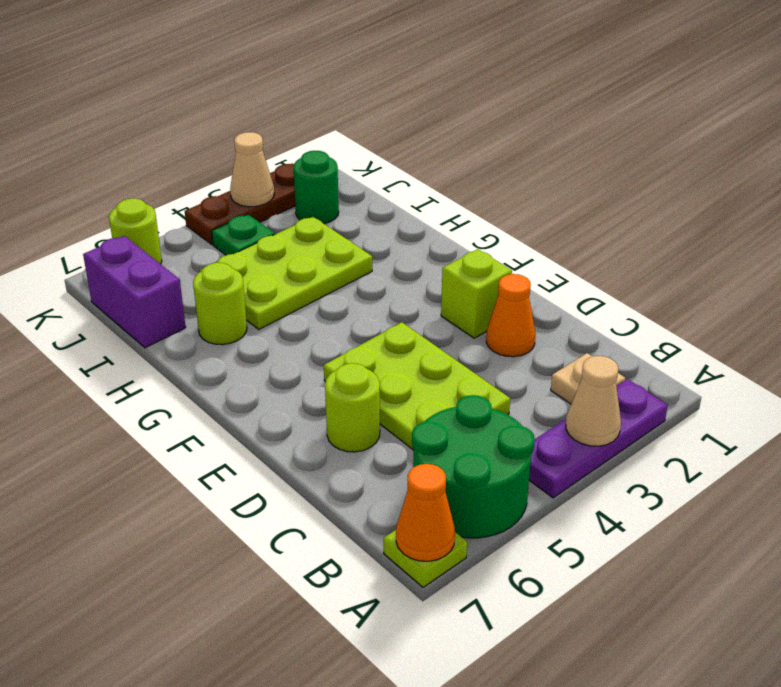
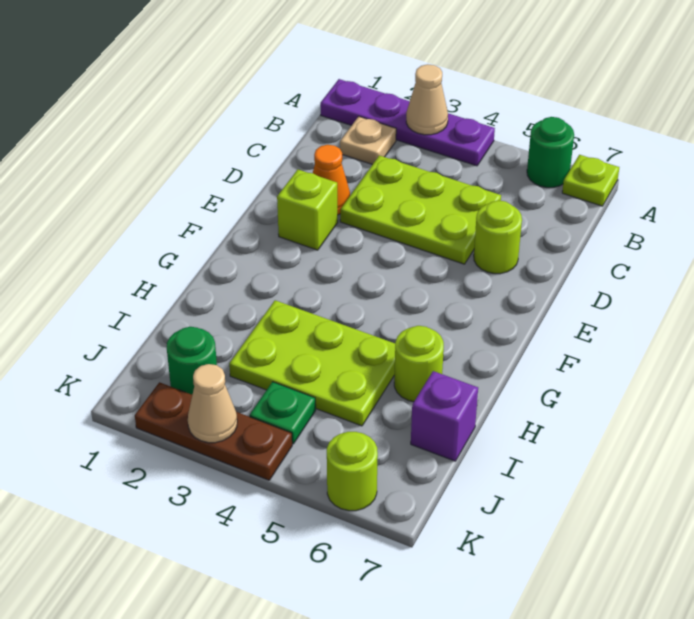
purple 1x3 plate [529,379,668,498] -> purple 1x4 plate [320,79,495,166]
green 2x2 round brick [412,395,535,538] -> green 1x1 round brick [527,117,574,188]
orange 1x1 cone [396,464,455,561] -> none
lime 2x3 plate [324,322,510,450] -> lime 2x3 plate turned to [340,155,501,264]
purple 1x2 brick [83,236,186,348] -> purple 1x1 brick [411,371,478,461]

